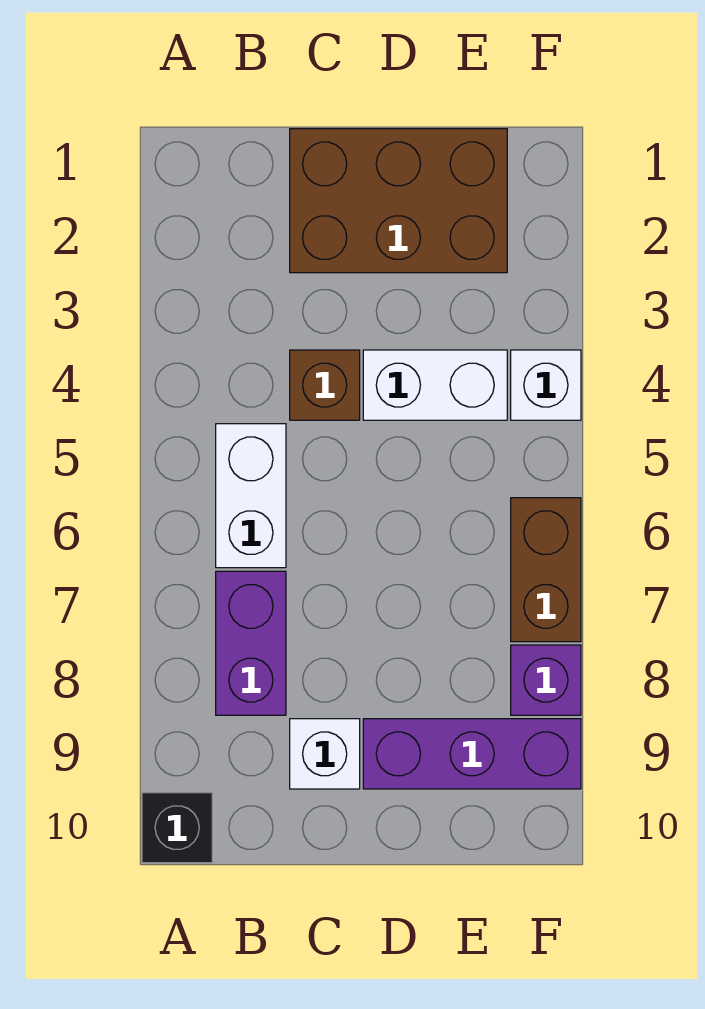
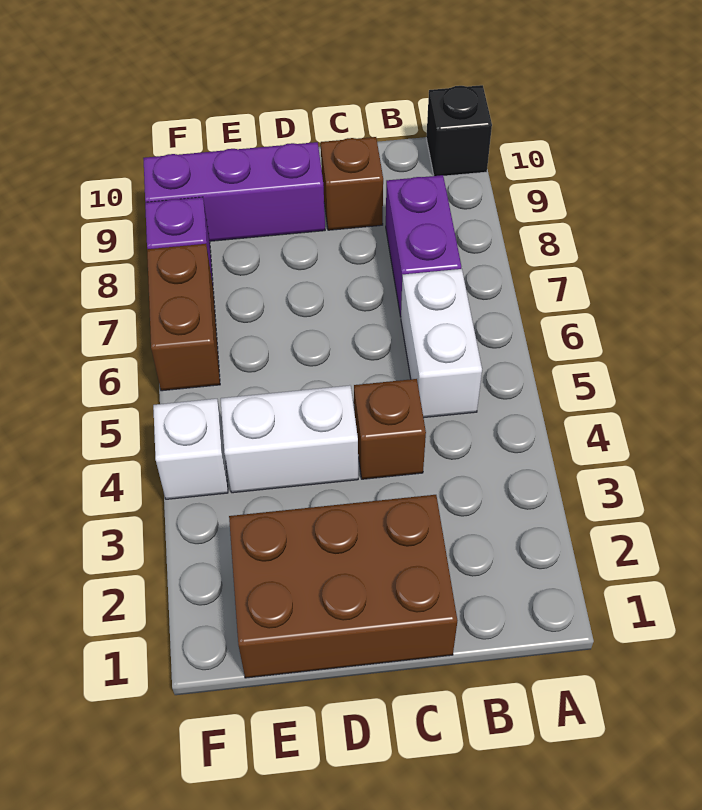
white 1x1 brick [290,719,360,789] -> brown 1x1 brick [321,137,383,230]

